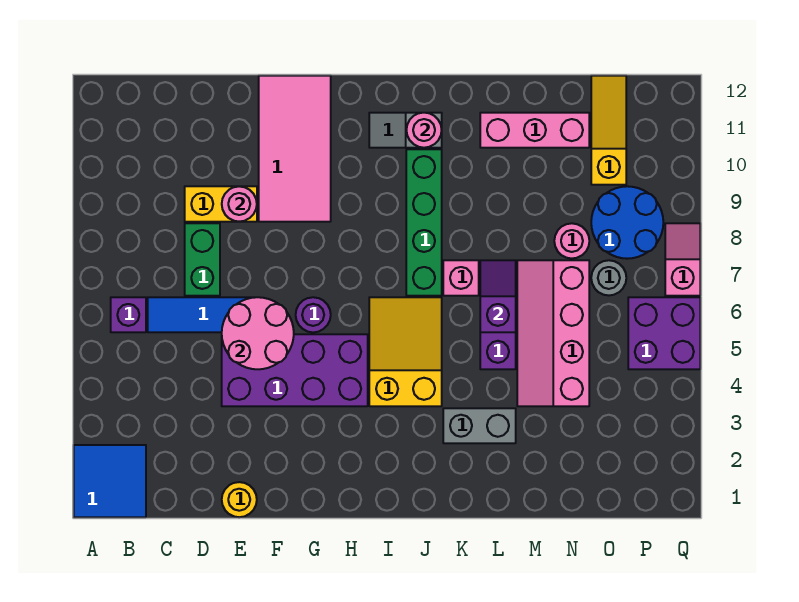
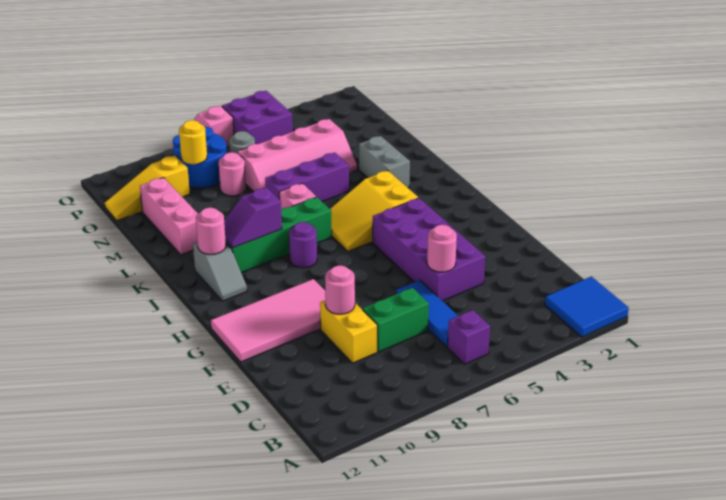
yellow 1x1 round brick [222,482,257,517] -> yellow 1x1 round brick moved to [179,120,207,164]
pink 2x2 round brick [222,297,294,369] -> pink 1x1 round brick [427,225,457,272]
purple 1x1 round brick [296,297,331,332] -> purple 1x1 round brick moved to [289,222,317,268]
purple 1x2 slope [480,260,516,332] -> purple 1x2 slope moved to [224,187,282,248]

